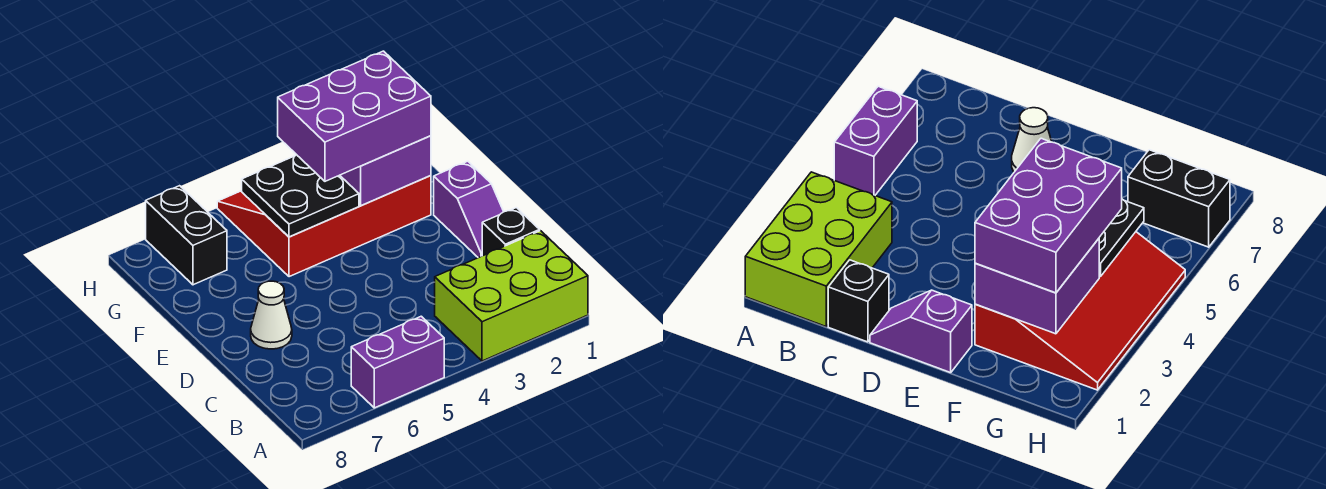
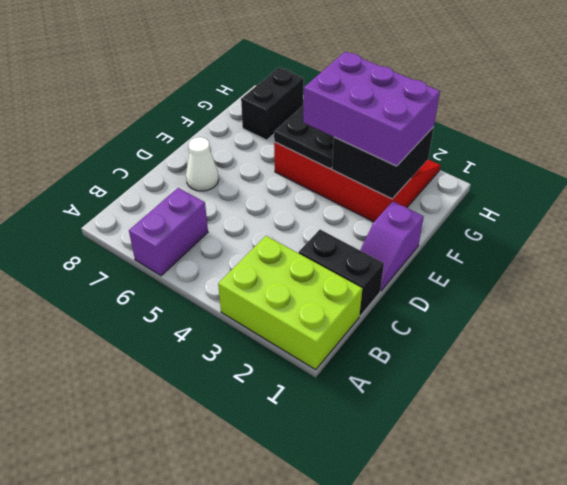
purple 1x2 brick [351,316,444,408] -> purple 1x2 brick turned to [129,188,208,276]
black 1x1 brick [482,208,540,256] -> black 1x2 brick [299,230,384,316]
purple 2x2 brick [340,136,431,205] -> black 2x2 brick [332,127,434,199]

